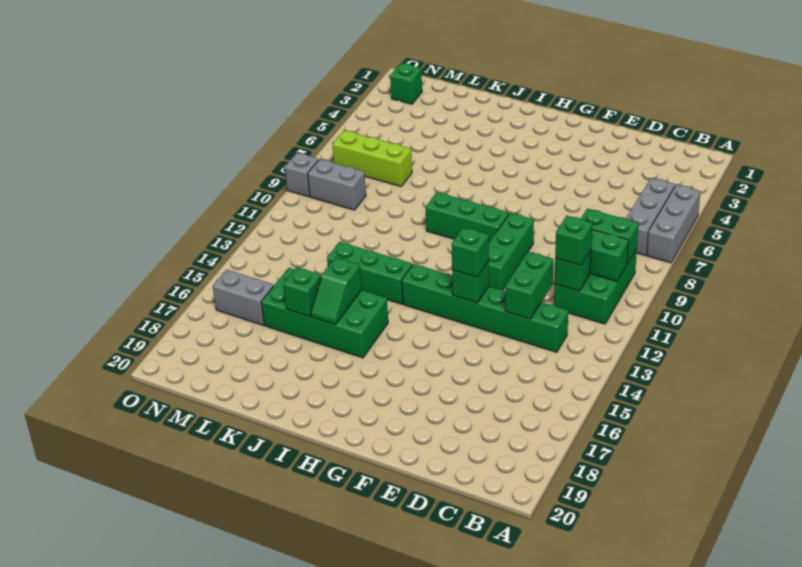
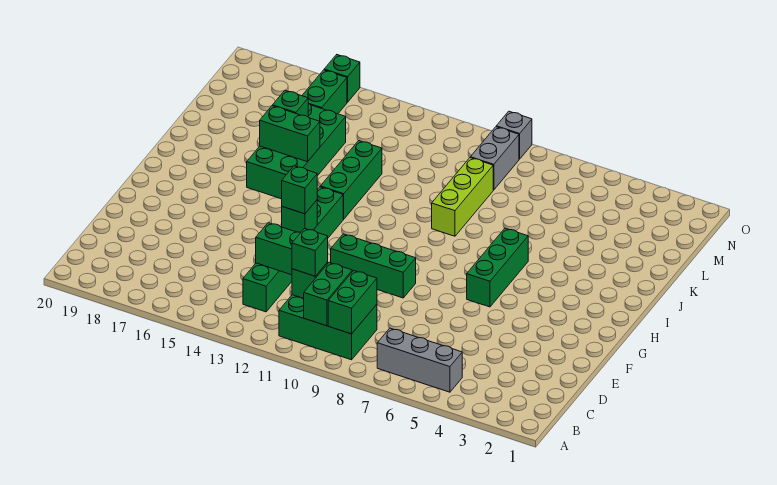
grey 1x3 brick [647,185,701,263] -> none
green 1x3 brick [426,192,509,242] -> green 1x3 brick moved to [467,228,528,307]
green 1x2 slope [311,258,362,325] -> green 1x2 brick [260,106,320,162]
lime 1x3 brick [332,130,412,187] -> lime 1x3 brick moved to [432,158,493,236]
grey 1x2 brick [213,270,274,325] -> green 1x2 brick [302,70,347,114]
green 1x1 brick [390,63,422,104] -> green 1x1 brick moved to [324,55,360,102]

